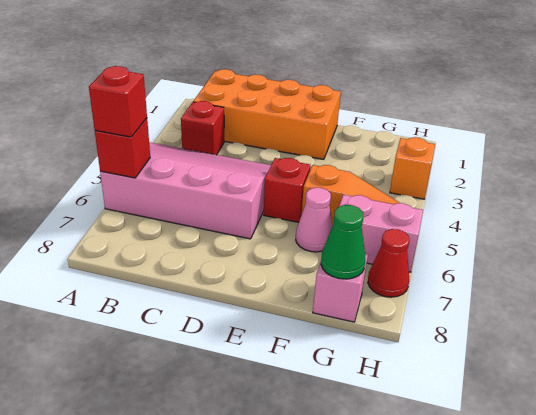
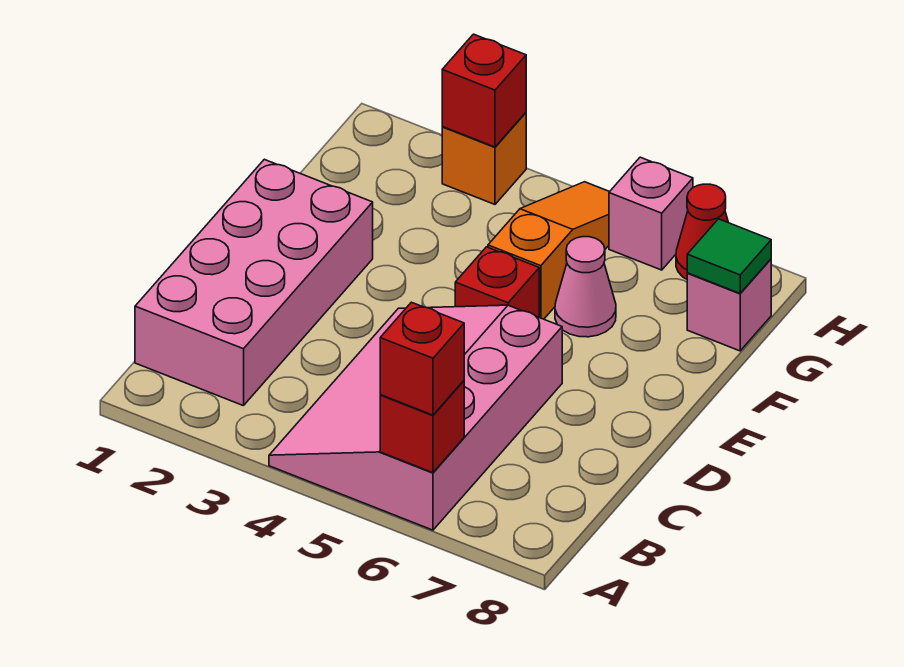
orange 2x4 brick [193,69,341,159] -> pink 2x4 brick [135,159,373,406]
red 1x1 brick [181,101,224,155] -> red 1x1 brick moved to [442,34,526,147]
pink 1x2 brick [339,195,423,272] -> pink 1x1 brick [609,157,693,270]
green 1x1 cone [321,205,365,279] -> green 1x1 tile [687,219,771,293]

